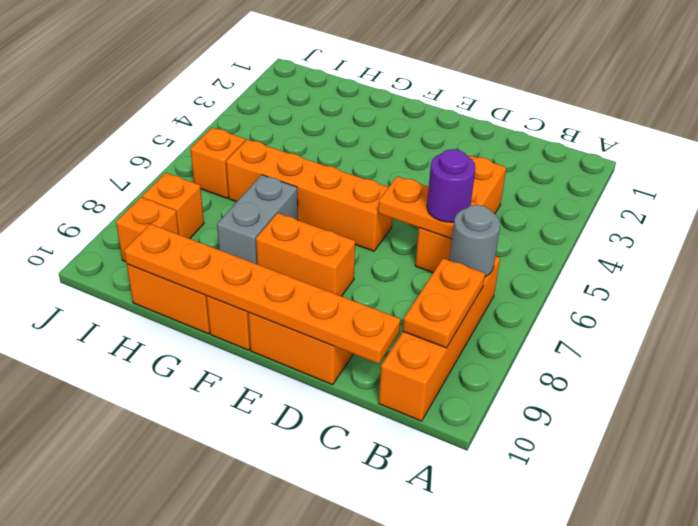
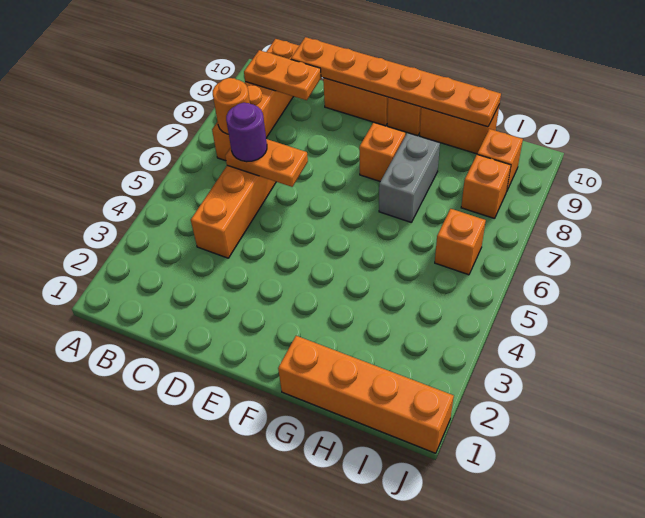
grey 1x1 round brick [449,205,500,277] -> orange 1x1 round brick [213,78,250,134]
orange 1x2 plate [403,258,485,348] -> orange 1x2 plate turned to [244,50,321,100]
orange 1x4 brick [226,140,392,251] -> orange 1x4 brick moved to [278,336,454,453]
orange 1x2 brick [256,213,355,296] -> orange 1x1 brick [359,123,405,181]

